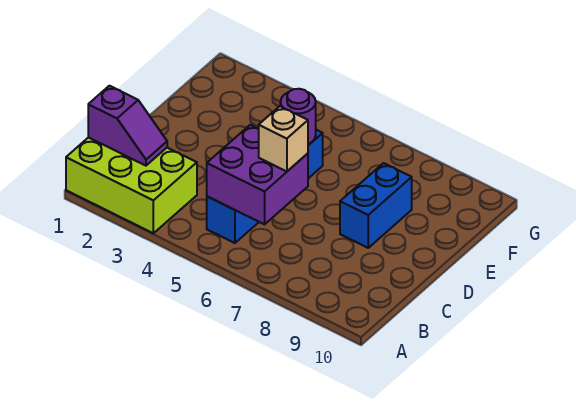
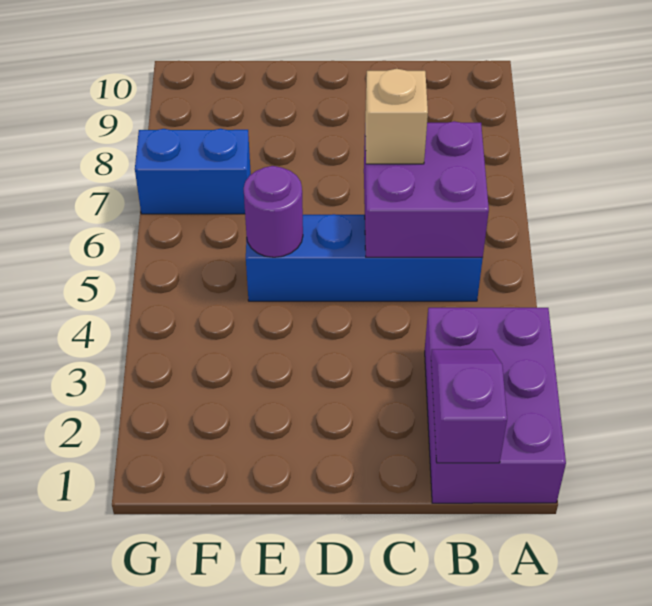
lime 2x3 brick [66,137,197,233] -> purple 2x3 brick [425,308,566,503]
blue 1x2 brick [340,163,412,248] -> blue 1x2 brick moved to [135,129,251,214]

